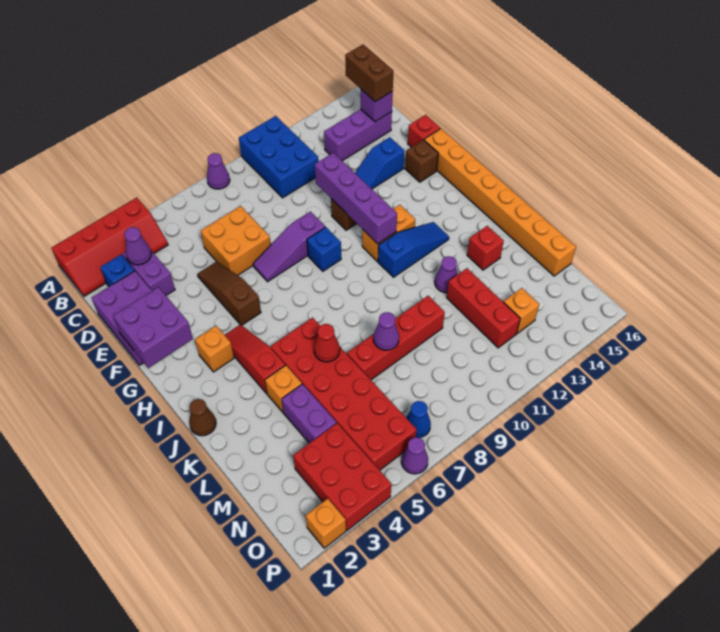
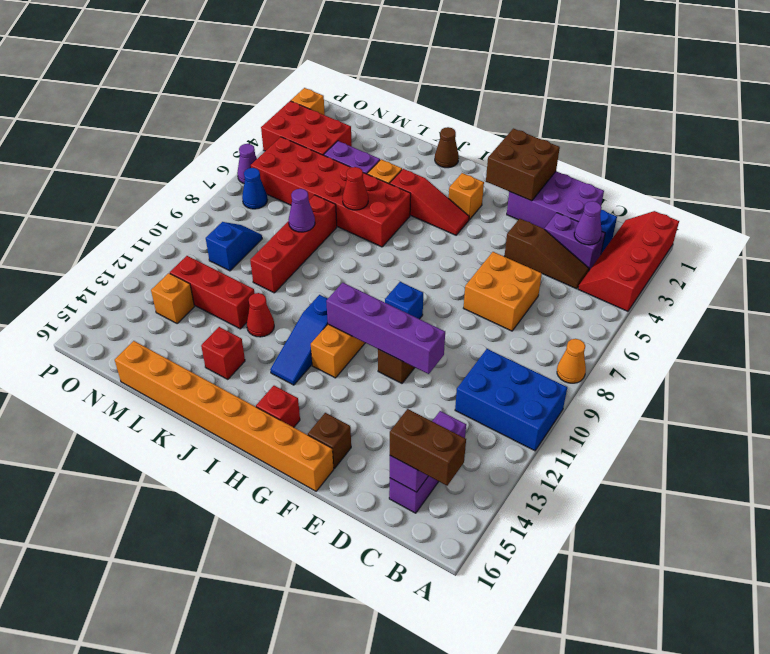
purple 1x1 cone [207,153,230,189] -> orange 1x1 cone [557,339,586,383]
brown 1x3 slope [197,261,261,325] -> brown 1x3 slope moved to [504,219,589,289]
blue 1x2 slope [355,137,405,189] -> blue 1x2 slope moved to [206,222,262,271]
red 1x1 brick [408,115,440,147] -> red 1x1 brick moved to [256,386,300,427]
purple 2x2 brick [113,287,193,368] -> brown 2x2 brick [486,129,560,201]
purple 1x3 slope [253,212,325,282] -> none
purple 1x1 cone [435,256,458,293] -> red 1x1 cone [247,293,274,337]

